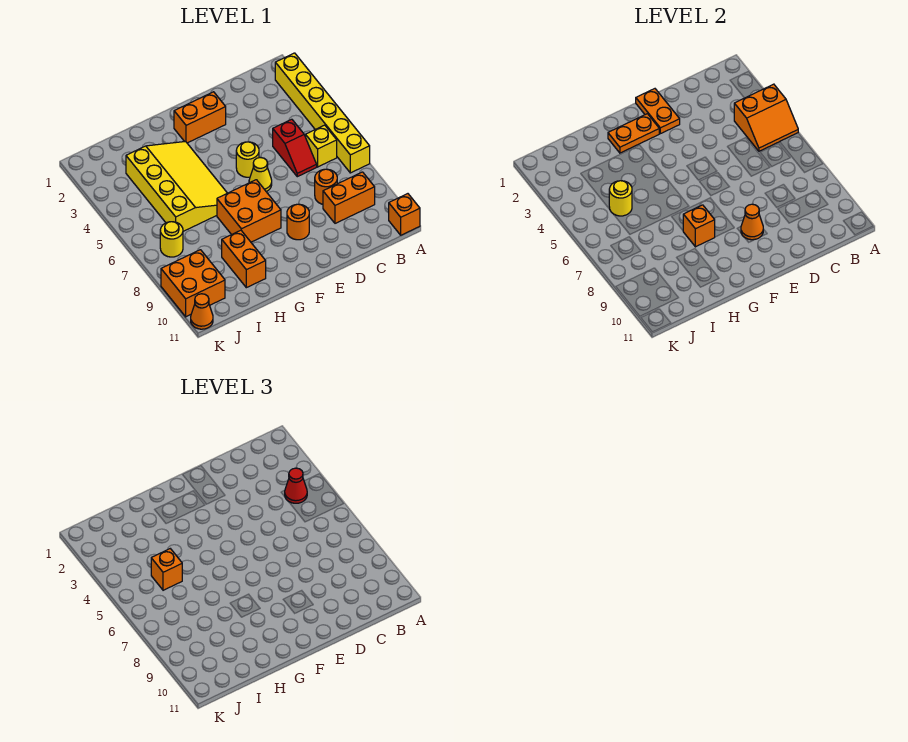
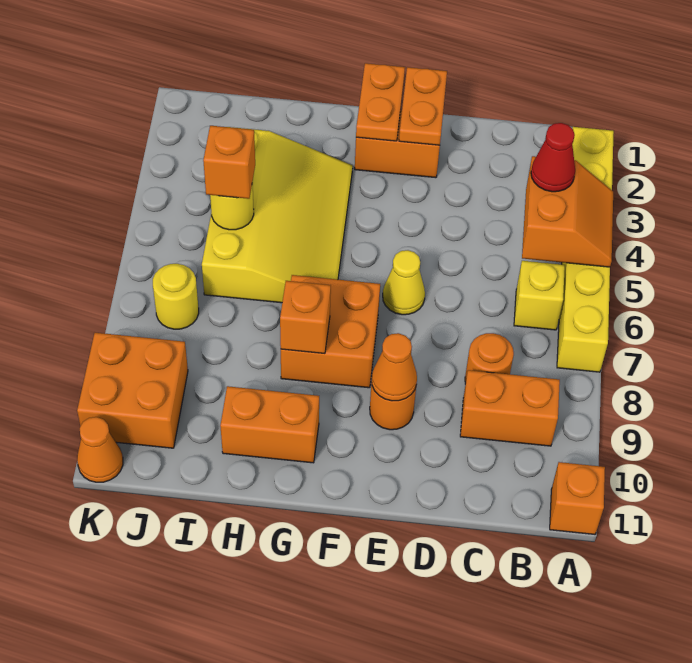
orange 2x2 slope [734,84,798,151] -> orange 2x2 slope turned to [522,156,613,267]
red 1x2 slope [273,119,317,177] -> none
yellow 1x1 round brick [236,142,259,177] -> none
orange 1x2 plate [608,114,659,153] -> orange 1x2 plate turned to [356,63,405,141]
orange 1x2 brick [222,230,266,288] -> orange 1x2 brick turned to [220,386,319,463]

